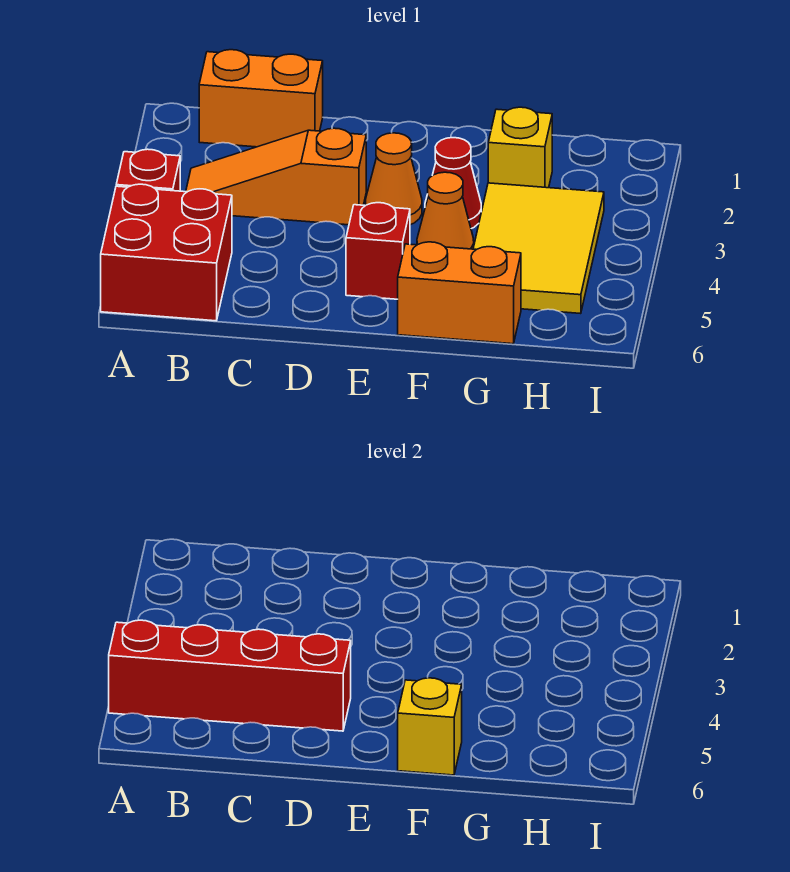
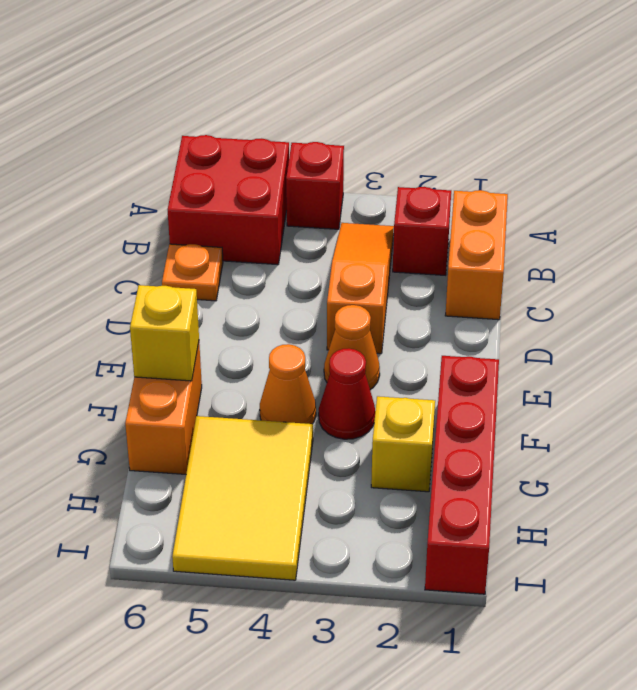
red 1x4 brick [109,620,351,731] -> red 1x4 brick moved to [425,356,499,594]
none -> orange 1x1 plate [162,244,223,301]
red 1x1 brick [346,203,410,299] -> red 1x1 brick moved to [393,187,451,275]
yellow 2x3 tile [473,183,604,314] -> yellow 2x3 tile turned to [172,416,313,580]

